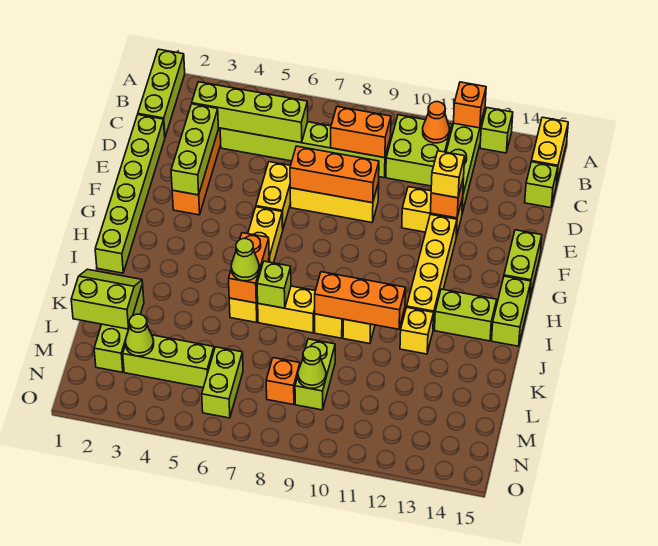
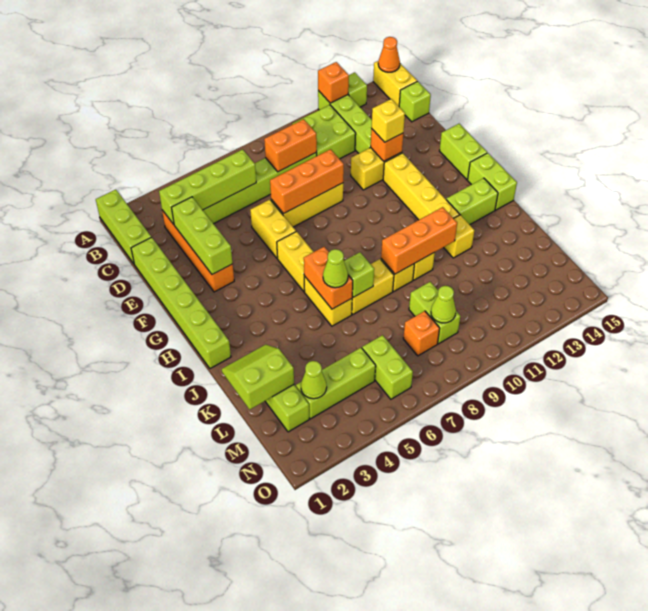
orange 1x1 cone [423,102,449,143] -> orange 1x1 cone moved to [378,37,400,72]

